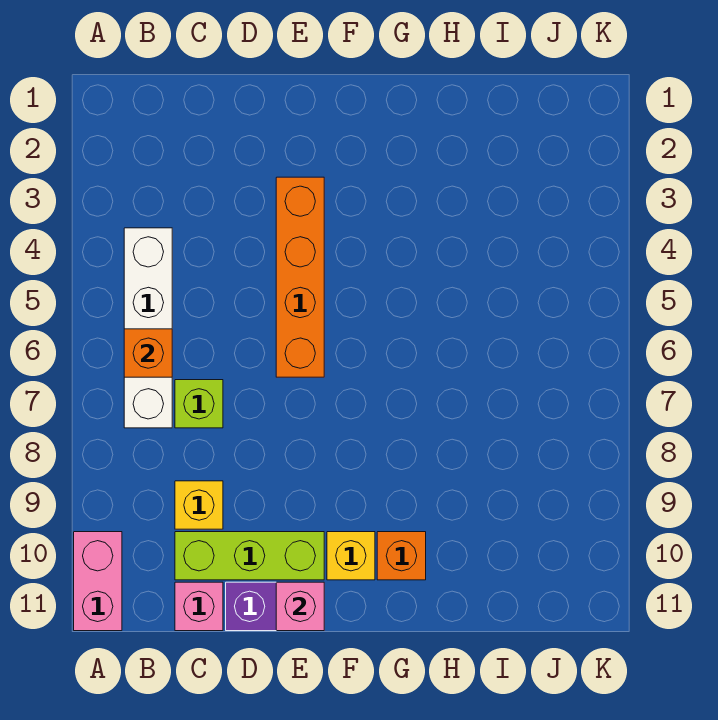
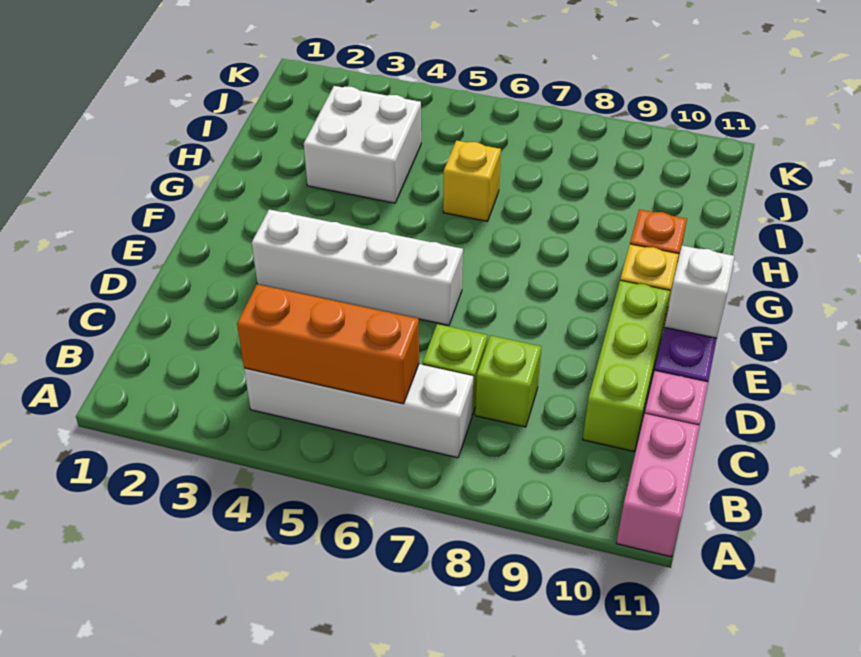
pink 1x2 brick [74,532,122,631] -> pink 1x2 brick turned to [616,414,700,557]
orange 1x1 brick [124,329,172,377] -> orange 1x3 brick [237,284,419,404]
none -> lime 1x1 brick [475,335,541,427]
yellow 1x1 brick [175,481,223,529] -> yellow 1x1 brick moved to [443,140,501,221]
orange 1x4 brick [276,177,324,377] -> white 1x4 brick [252,209,463,325]
pink 1x1 brick [276,582,324,631] -> white 1x1 brick [665,246,735,338]
none -> white 2x2 brick [304,86,421,203]

